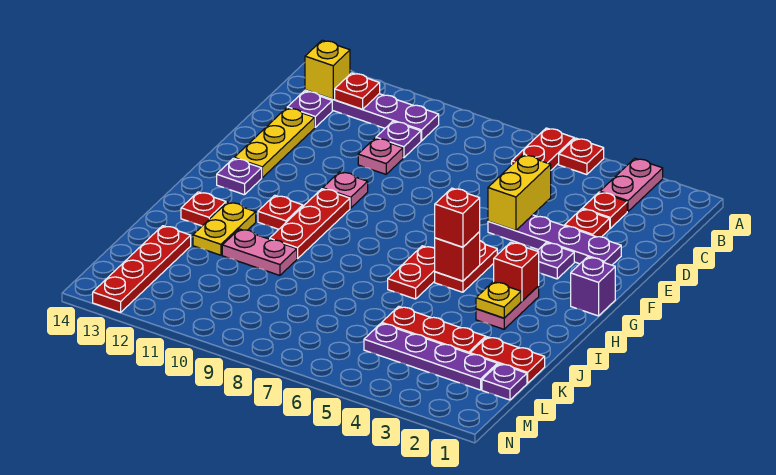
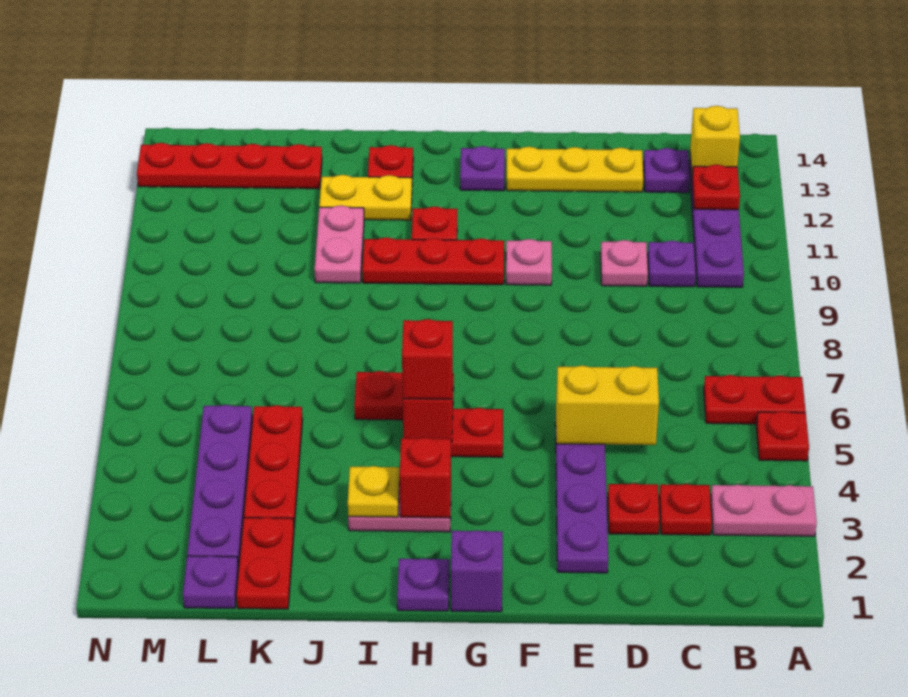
purple 1x1 plate [538,243,574,279] -> purple 1x1 plate moved to [397,558,449,611]

